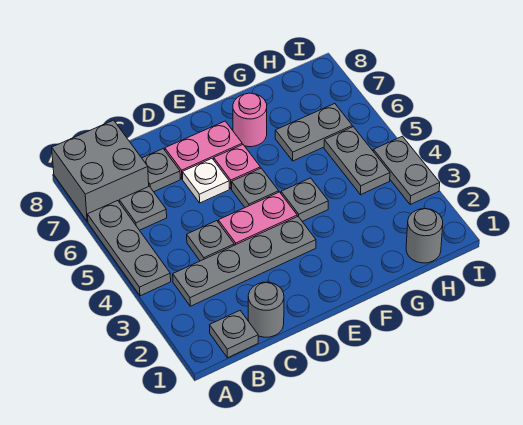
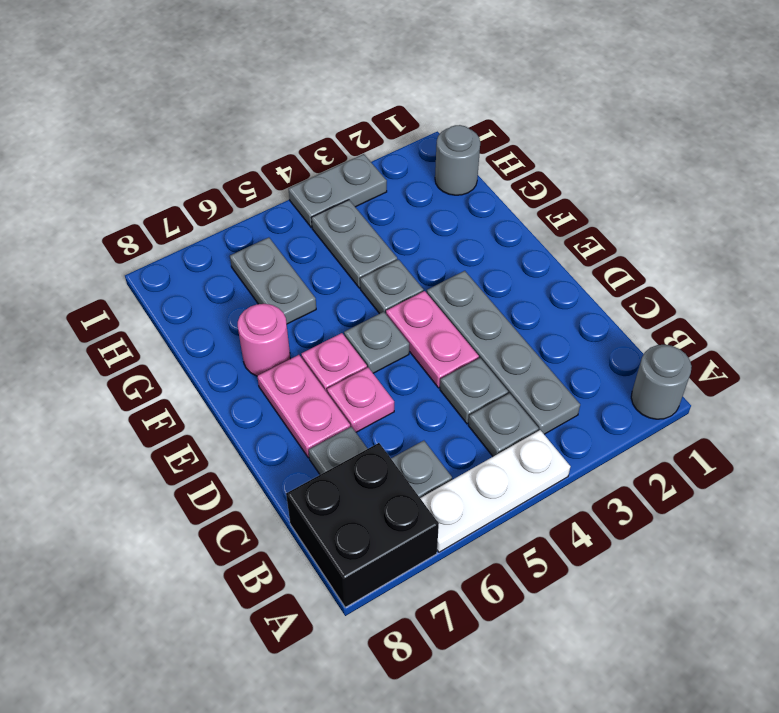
grey 1x3 plate [87,200,171,296] -> white 1x3 plate [420,430,570,552]
grey 2x2 brick [52,120,149,221] -> black 2x2 brick [286,443,439,607]
grey 1x1 plate [210,311,258,358] -> grey 1x1 plate moved to [468,393,539,456]
grey 1x1 round brick [248,282,284,337] -> grey 1x1 round brick moved to [631,345,692,419]
white 1x1 plate [182,159,229,203] -> pink 1x1 plate [327,368,394,432]
grey 1x2 plate [324,127,390,195] -> grey 1x2 plate turned to [312,200,397,288]

